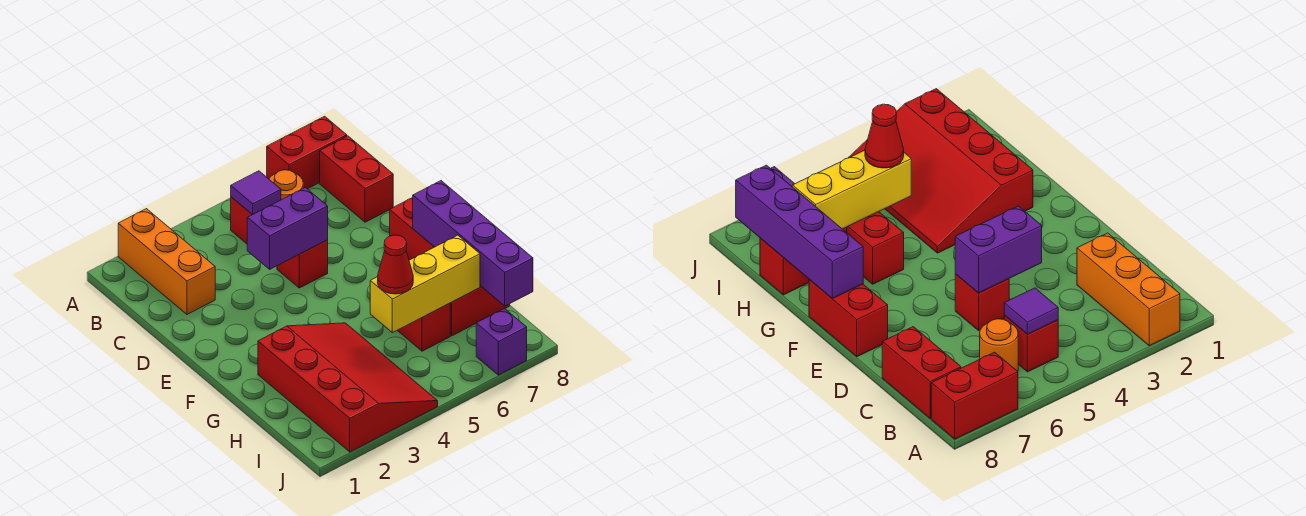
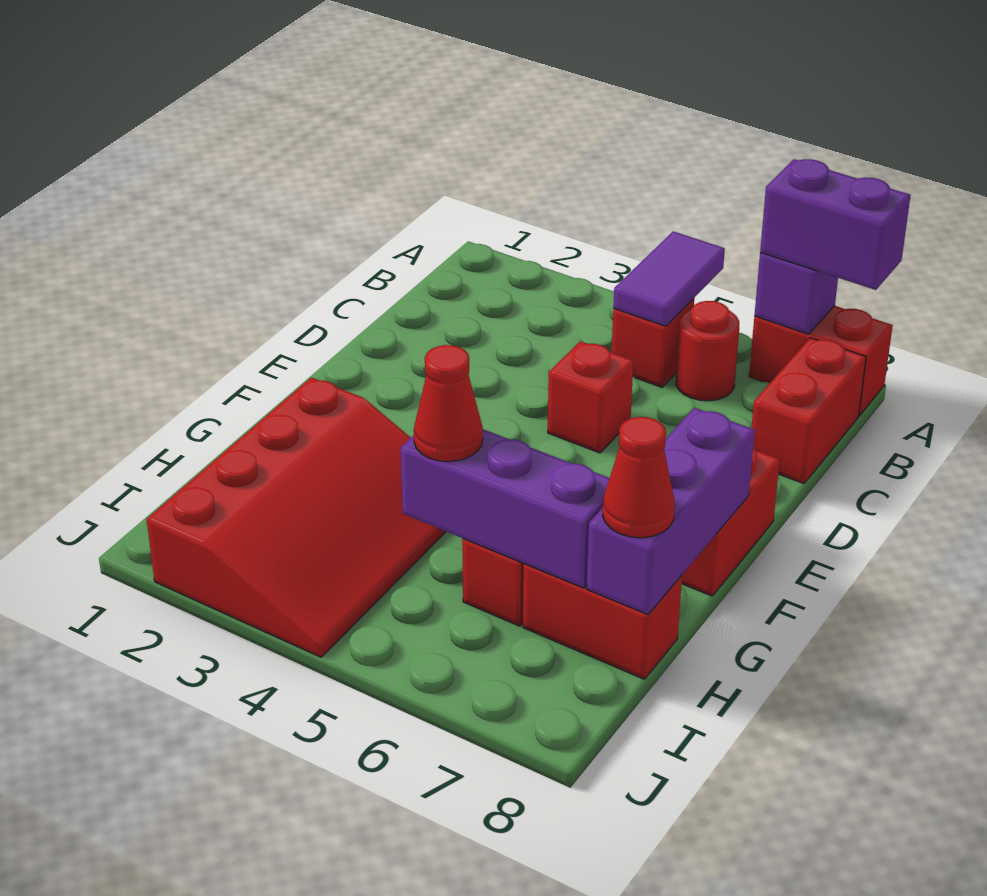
orange 1x3 brick [118,209,215,314] -> none
purple 1x1 tile [231,171,281,215] -> purple 1x2 tile [613,231,725,326]
orange 1x1 round brick [269,170,303,200] -> red 1x1 round brick [676,301,739,401]
purple 1x2 brick [247,187,328,269] -> purple 1x2 brick moved to [760,159,911,290]
purple 1x4 brick [413,181,533,306] -> purple 1x3 brick [587,408,755,614]
yellow 1x3 brick [370,235,480,333] -> purple 1x3 brick [401,429,609,588]
none -> red 1x1 cone [603,417,675,538]
purple 1x1 brick [476,308,527,375] -> purple 1x1 brick moved to [754,253,838,334]

